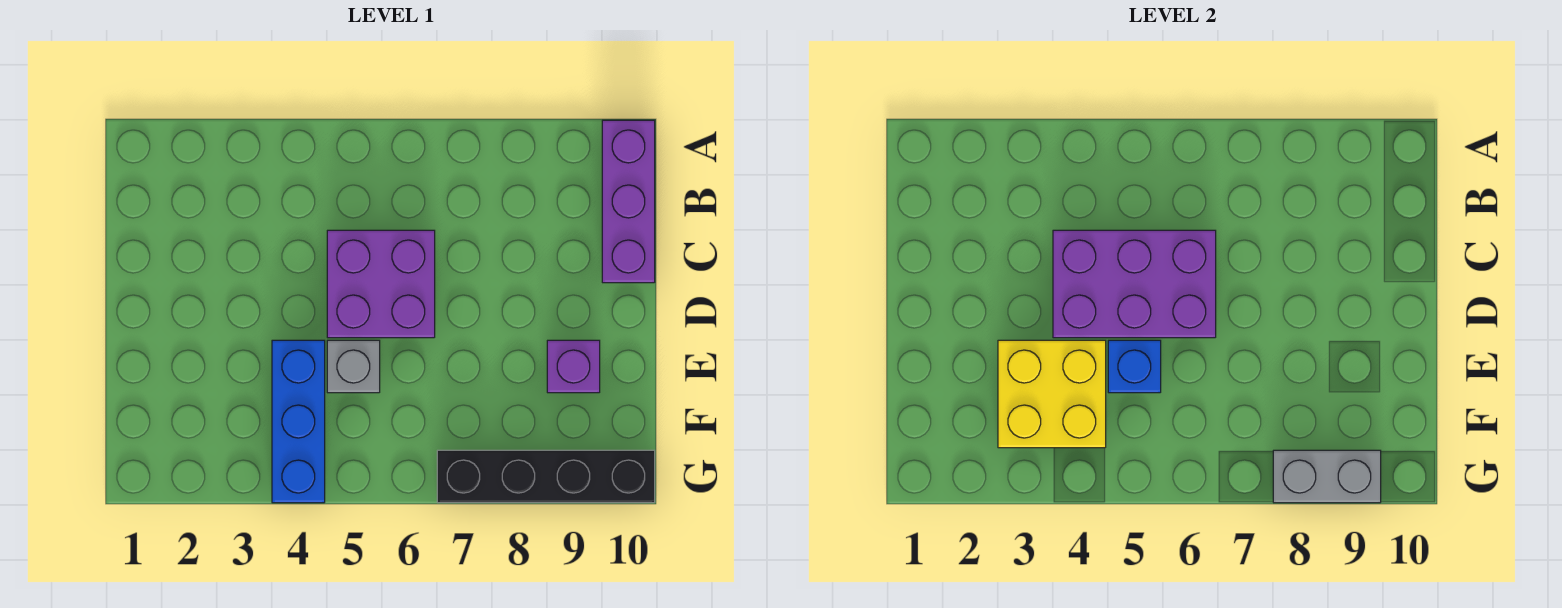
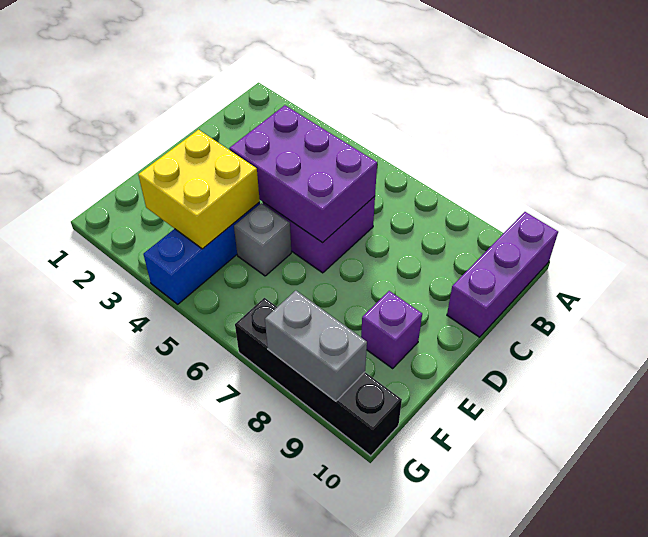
blue 1x1 brick [1108,340,1161,393] -> none

